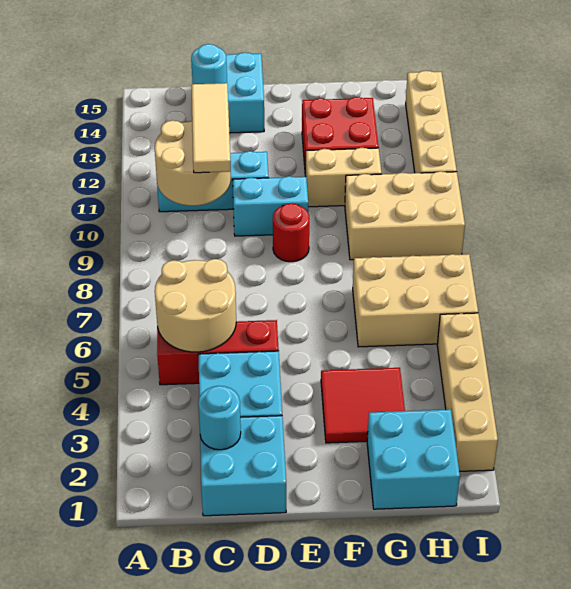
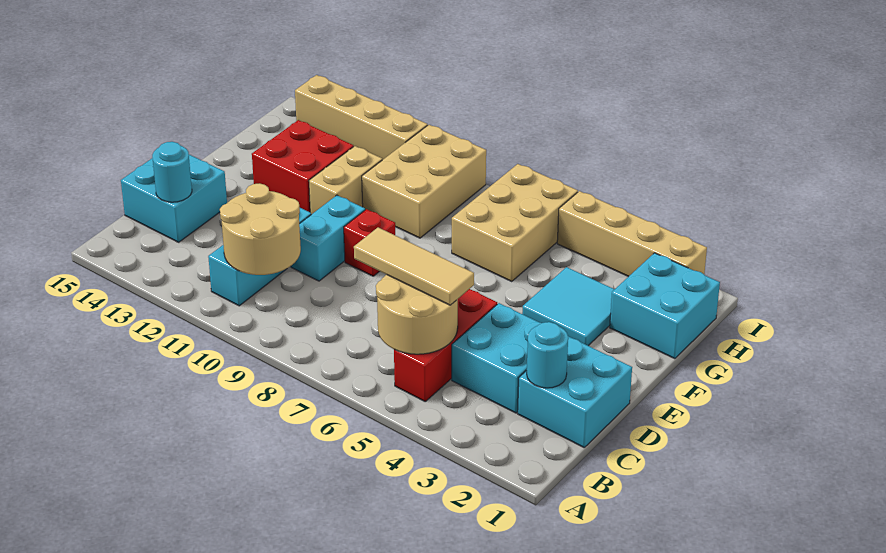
tan 1x3 tile [192,83,231,173] -> tan 1x3 tile moved to [354,227,474,305]
red 1x1 round brick [273,203,309,262] -> red 1x1 brick [344,209,395,276]
red 2x2 tile [321,368,405,443] -> cyan 2x2 tile [522,267,615,346]

